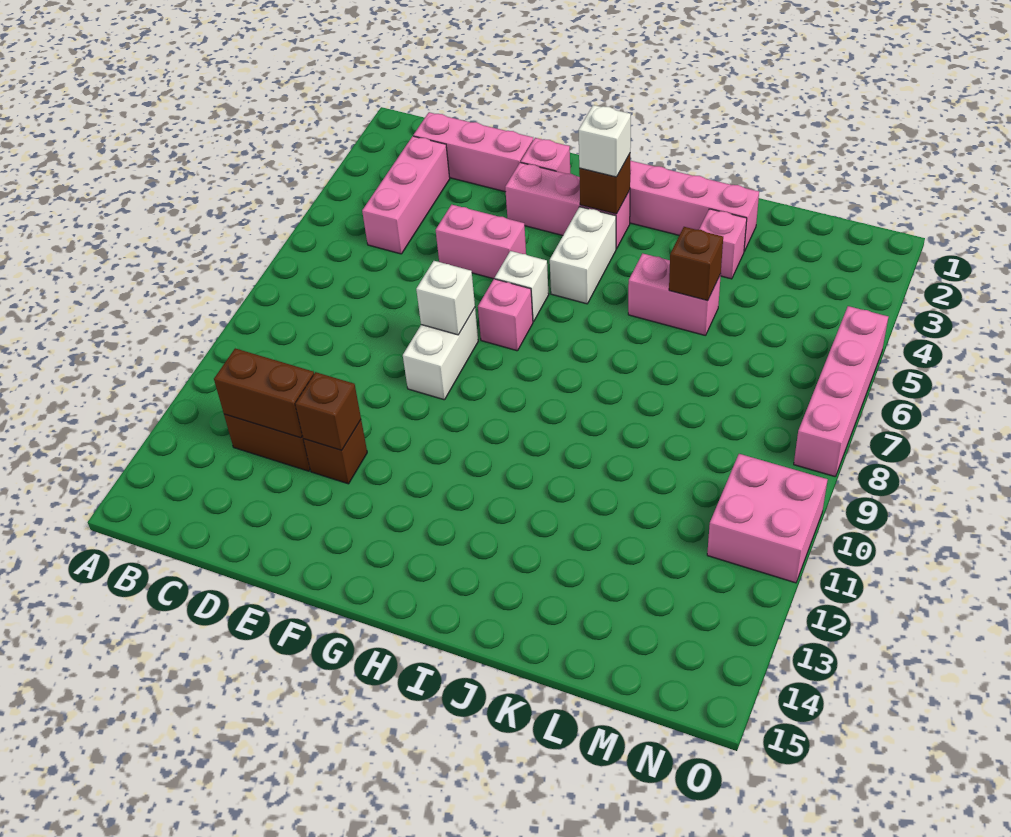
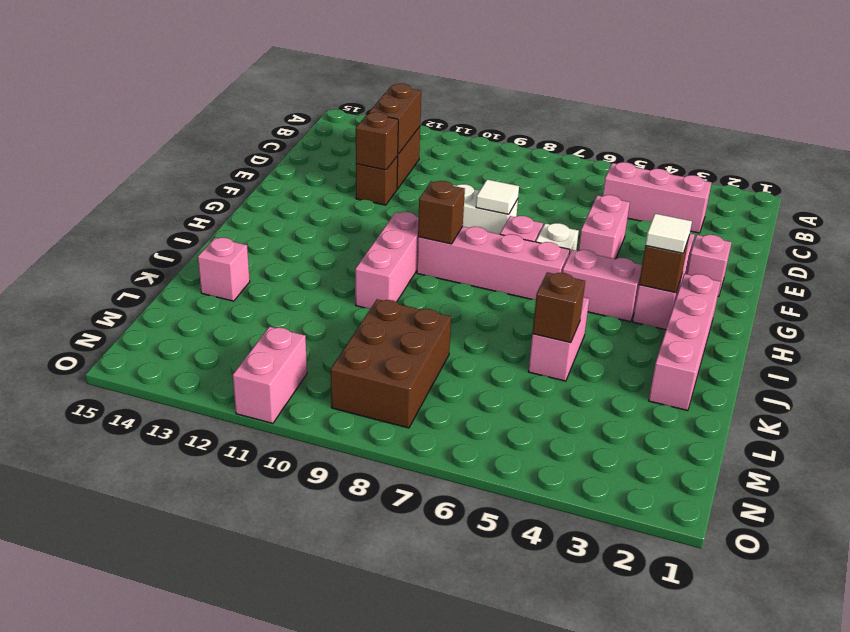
pink 1x3 brick [413,112,533,192] -> pink 1x3 brick moved to [355,212,419,309]
white 1x1 brick [416,261,475,335] -> white 1x1 tile [476,180,519,214]
white 1x1 brick [579,105,631,177] -> white 1x1 tile [645,214,692,253]
white 1x2 brick [550,207,616,304] -> pink 1x2 brick [562,250,642,322]
none -> brown 1x1 brick [418,181,465,244]
pink 1x1 brick [699,209,747,279] -> pink 1x1 brick moved to [198,238,250,301]
none -> brown 2x3 brick [331,299,451,428]
pink 2x2 brick [707,454,828,583] -> pink 1x2 brick [233,327,307,424]
pink 1x4 brick [794,306,888,477] -> pink 1x4 brick moved to [417,227,570,300]

